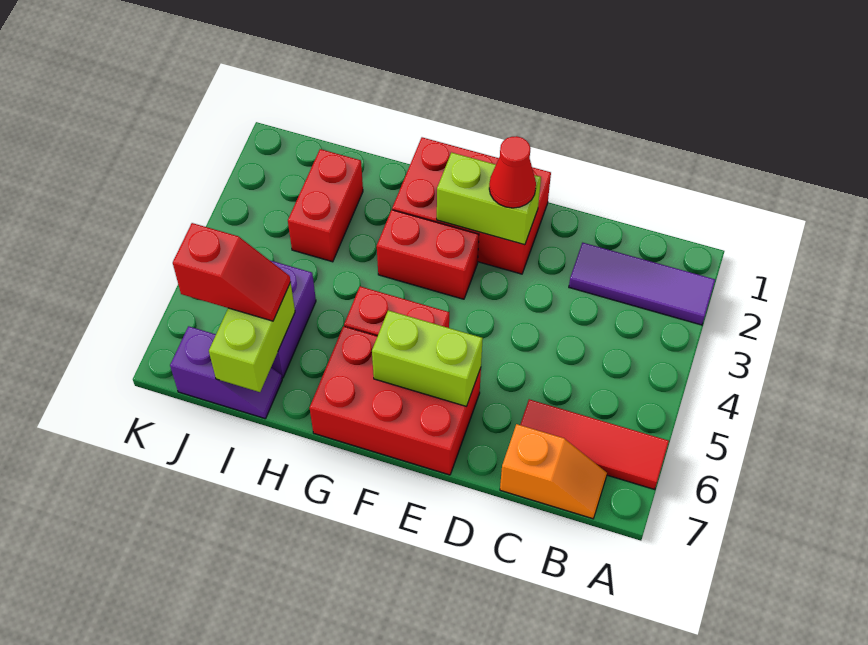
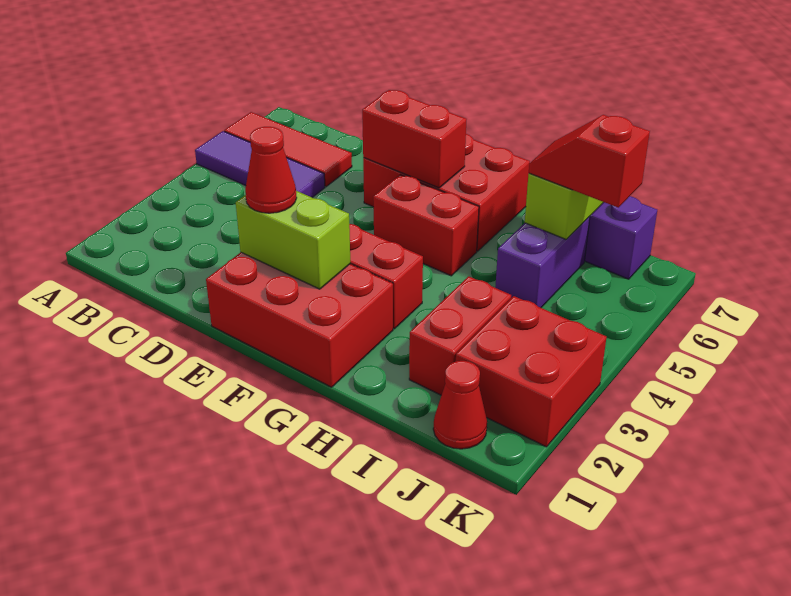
purple 1x3 tile [569,243,715,325] -> purple 1x3 tile moved to [195,131,325,198]
orange 1x2 slope [500,424,607,519] -> none
lime 1x2 brick [372,310,483,407] -> red 1x2 brick [362,90,467,188]
none -> red 1x1 cone [433,361,487,449]
none -> red 2x2 brick [456,296,607,447]

